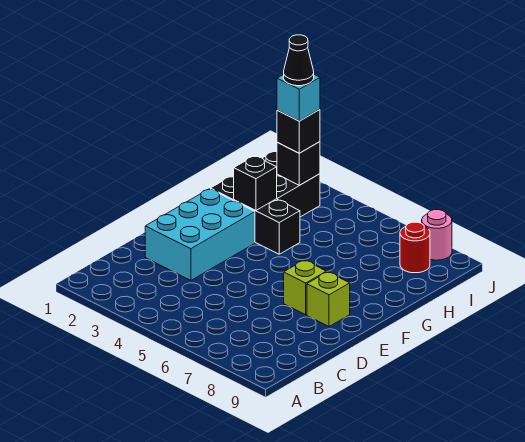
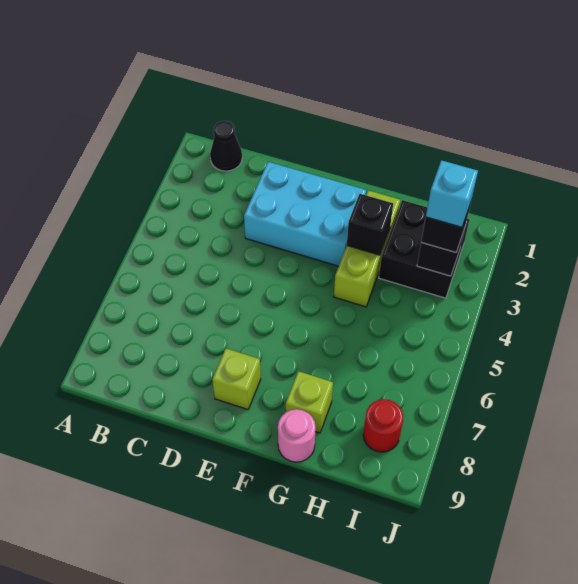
lime 1x1 brick [284,260,326,315] -> lime 1x1 brick moved to [286,371,333,433]
black 1x3 brick [210,176,300,254] -> lime 1x3 brick [334,190,400,307]
black 1x1 cone [284,35,314,86] -> black 1x1 cone moved to [210,121,242,171]
pink 1x1 round brick [422,210,452,260] -> pink 1x1 round brick moved to [278,409,316,462]

